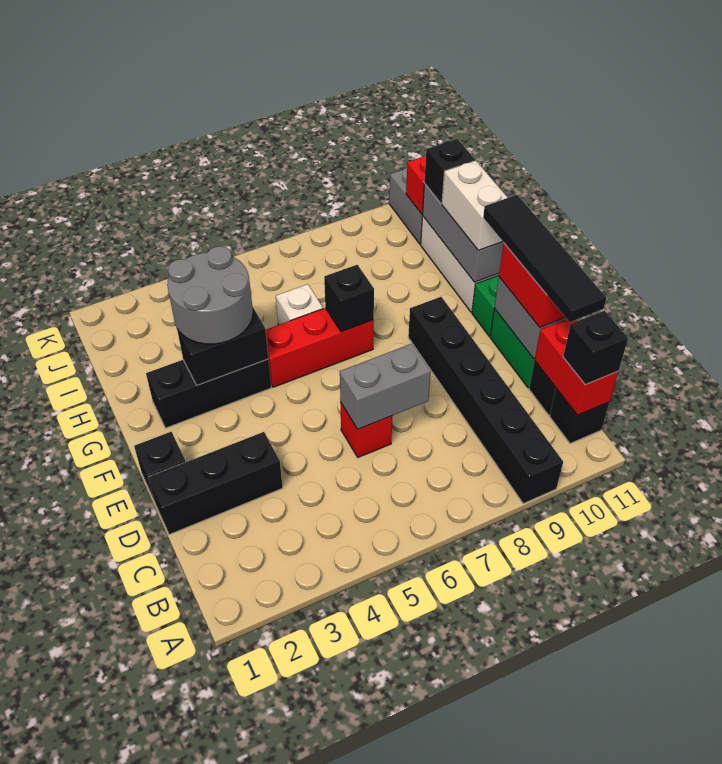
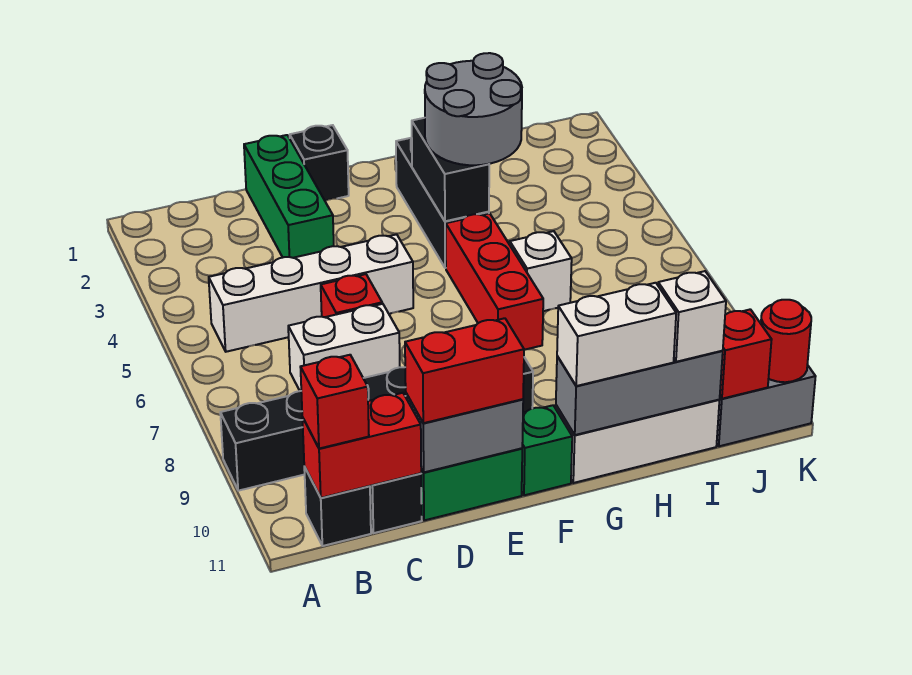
none -> white 1x4 brick [209,234,413,352]
black 1x1 brick [563,311,628,385] -> red 1x1 brick [300,355,369,449]
none -> white 1x2 brick [288,304,400,391]
black 1x4 tile [483,195,606,322] -> none
black 1x3 brick [148,432,283,535] -> green 1x3 brick [244,135,334,258]
grey 1x2 brick [340,344,431,429] -> none
black 1x1 brick [324,265,374,332] -> none
black 1x1 brick [424,139,475,204] -> white 1x1 brick [658,271,726,362]
none -> red 1x1 round brick [761,300,811,382]

